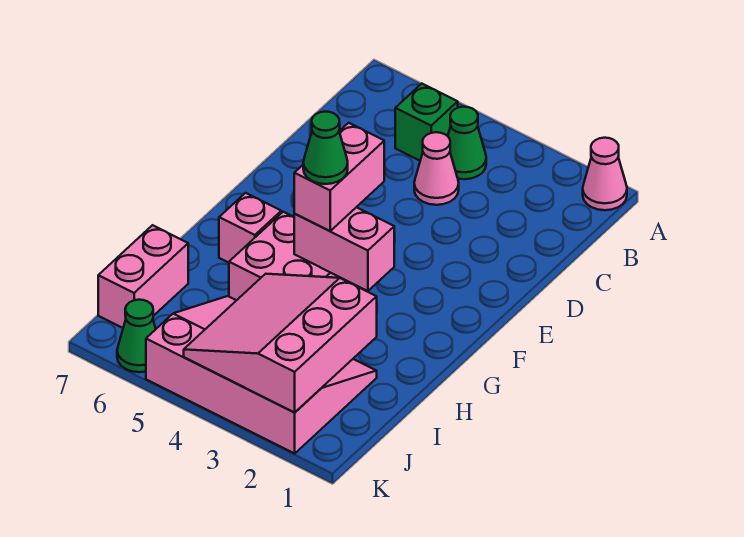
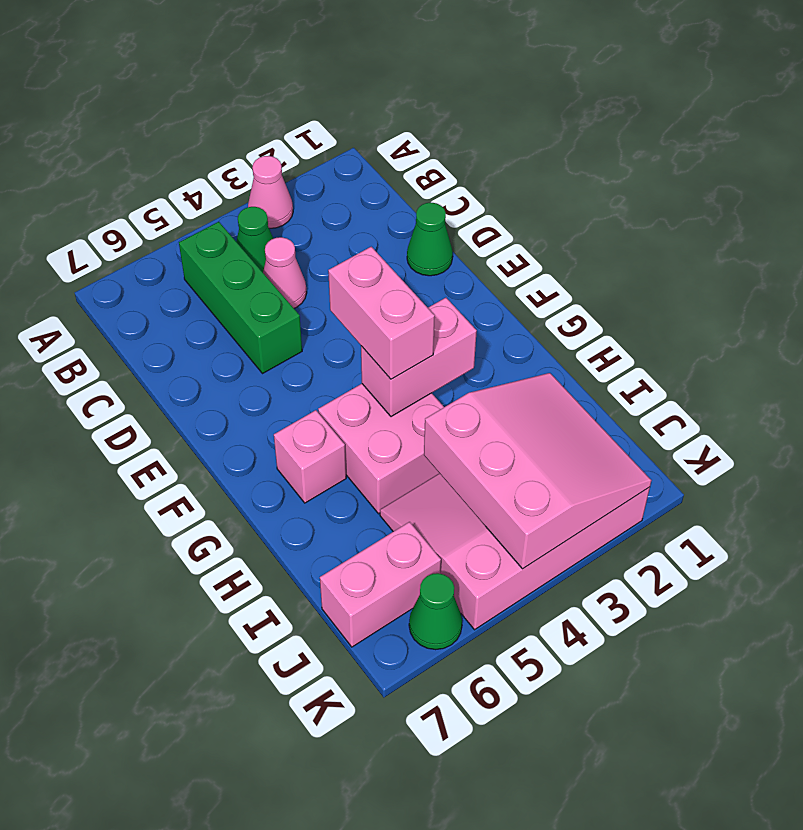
pink 1x1 cone [583,138,627,210] -> pink 1x1 cone moved to [248,156,293,229]
green 1x1 brick [395,84,458,161] -> green 1x3 brick [179,222,302,374]
green 1x1 cone [303,112,348,184] -> green 1x1 cone moved to [407,203,453,276]
pink 3x3 slope [184,274,377,413] -> pink 3x3 slope turned to [424,373,651,569]
pink 1x2 brick [98,225,188,328] -> pink 1x2 brick turned to [320,522,441,647]

